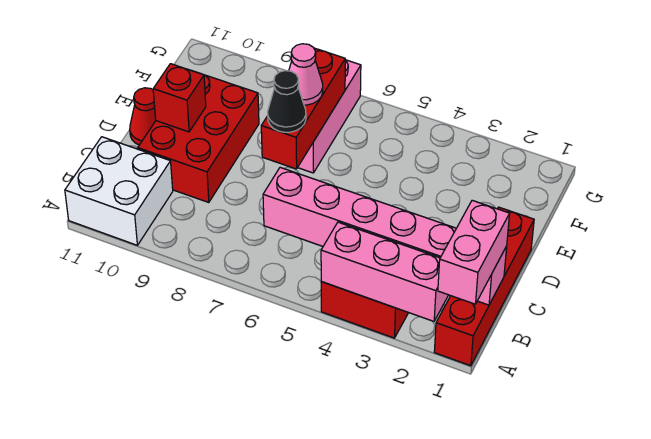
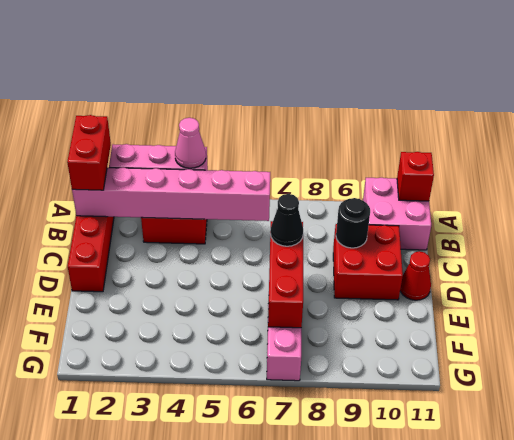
pink 1x2 brick [438,200,510,304] -> red 1x2 brick [67,115,111,190]
white 2x2 brick [65,137,173,245] -> pink 2x2 brick [363,178,431,250]
red 2x3 brick [138,75,259,203] -> red 2x2 brick [333,224,403,300]
none -> black 1x1 round brick [336,198,370,248]
red 1x1 brick [153,64,206,132] -> red 1x1 brick moved to [397,152,434,201]
pink 1x1 cone [289,44,323,105] -> pink 1x1 cone moved to [175,118,206,168]

